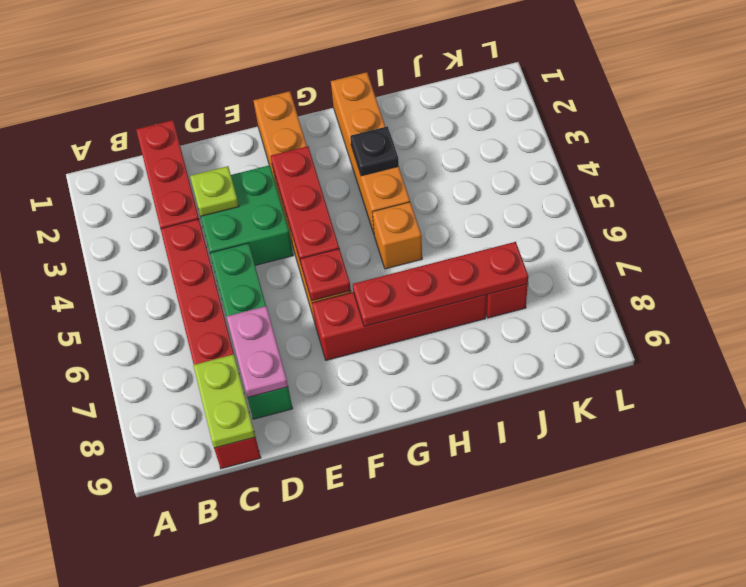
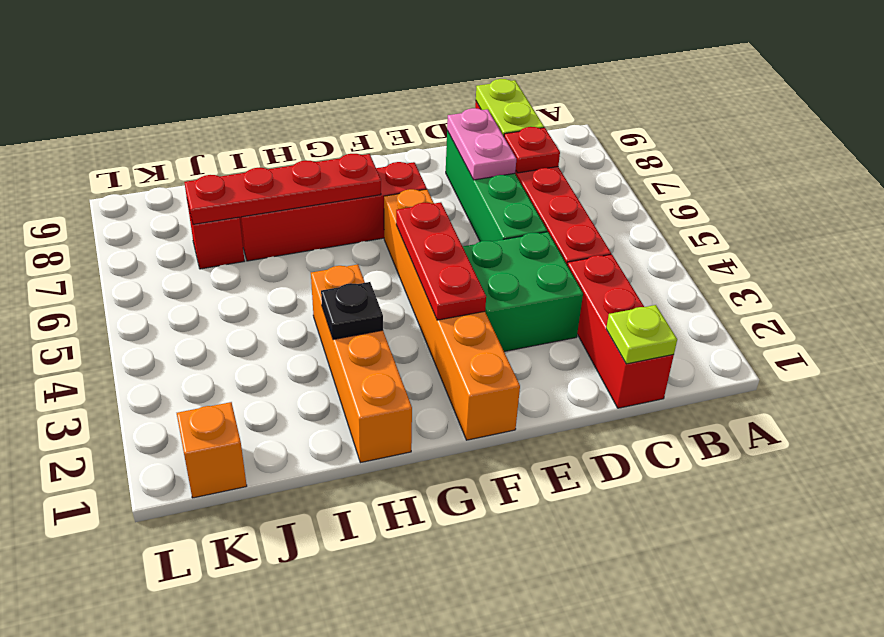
lime 1x1 plate [190,166,239,216] -> lime 1x1 plate moved to [606,305,677,364]
red 1x1 plate [300,249,351,301] -> red 1x1 plate moved to [504,127,560,173]
orange 1x1 brick [372,202,422,269] -> orange 1x1 brick moved to [177,402,247,498]

